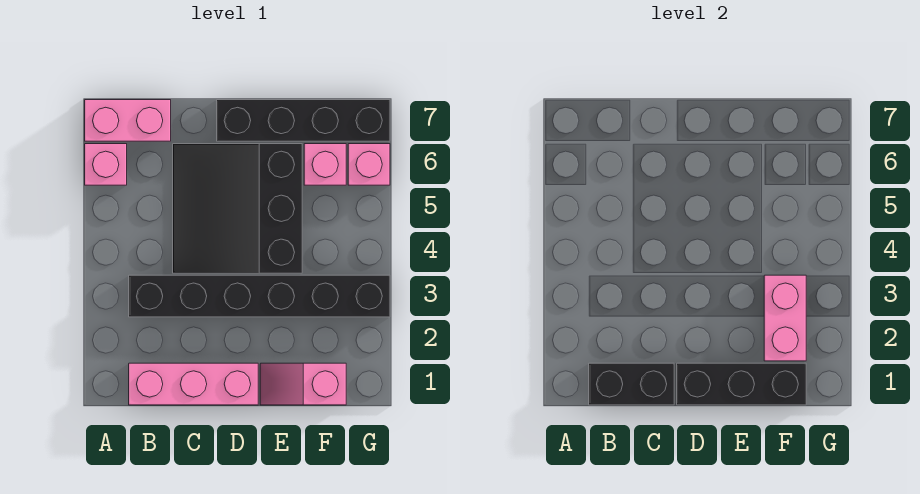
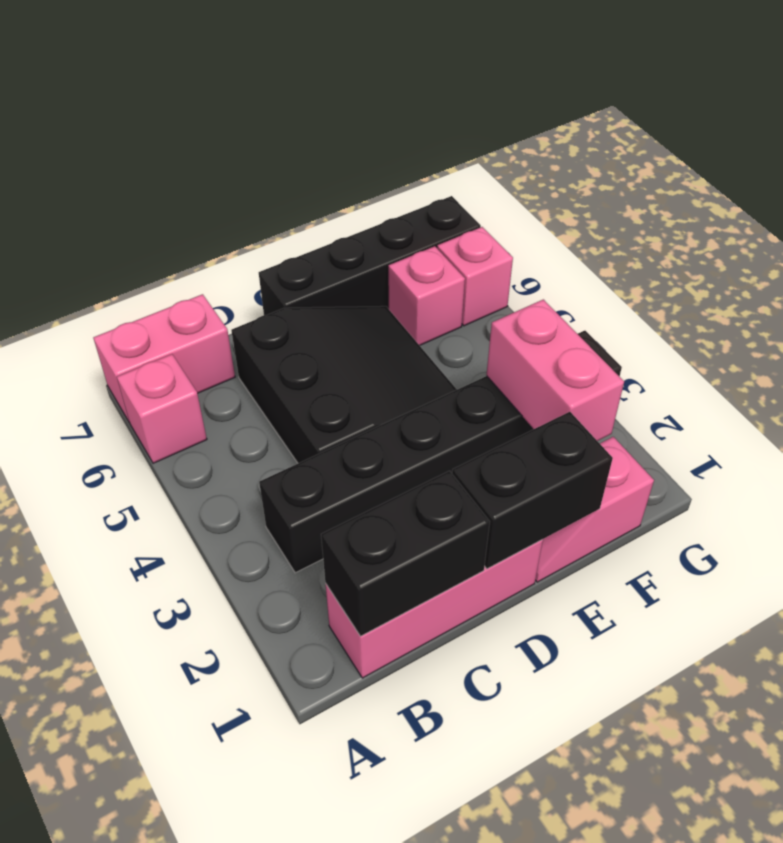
black 3x3 slope [173,144,302,273] -> black 3x3 slope turned to [231,306,457,463]
black 1x3 brick [677,363,806,405] -> black 1x2 brick [452,412,613,569]

